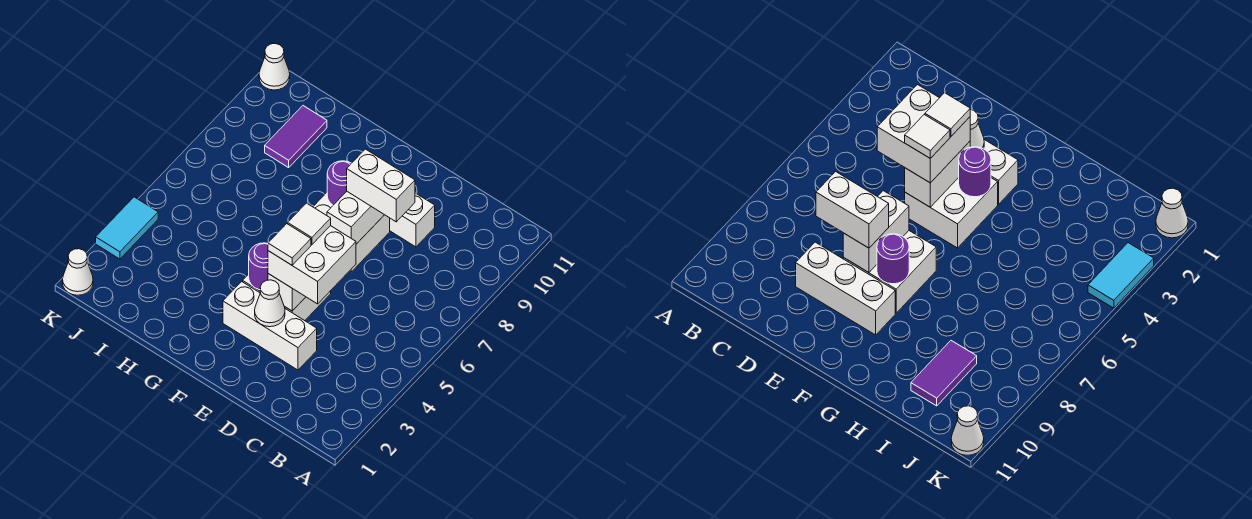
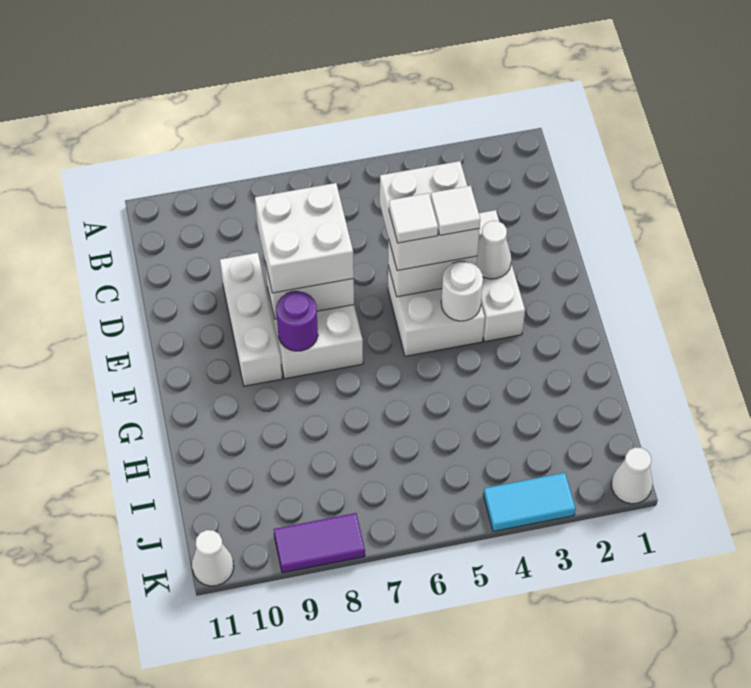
white 1x2 brick [347,149,415,222] -> white 2x2 brick [255,183,354,293]
purple 1x1 round brick [249,243,268,290] -> white 1x1 round brick [441,261,483,321]
purple 1x2 tile [265,106,327,168] -> purple 1x2 tile moved to [274,513,365,573]

